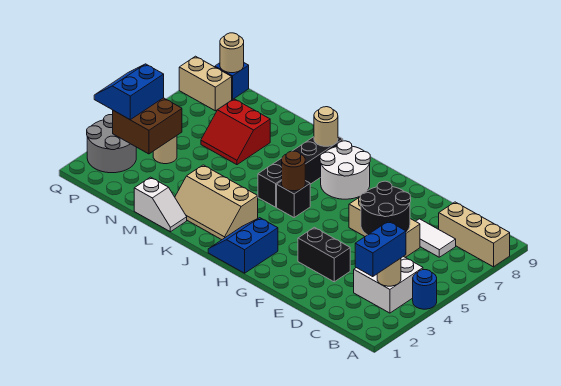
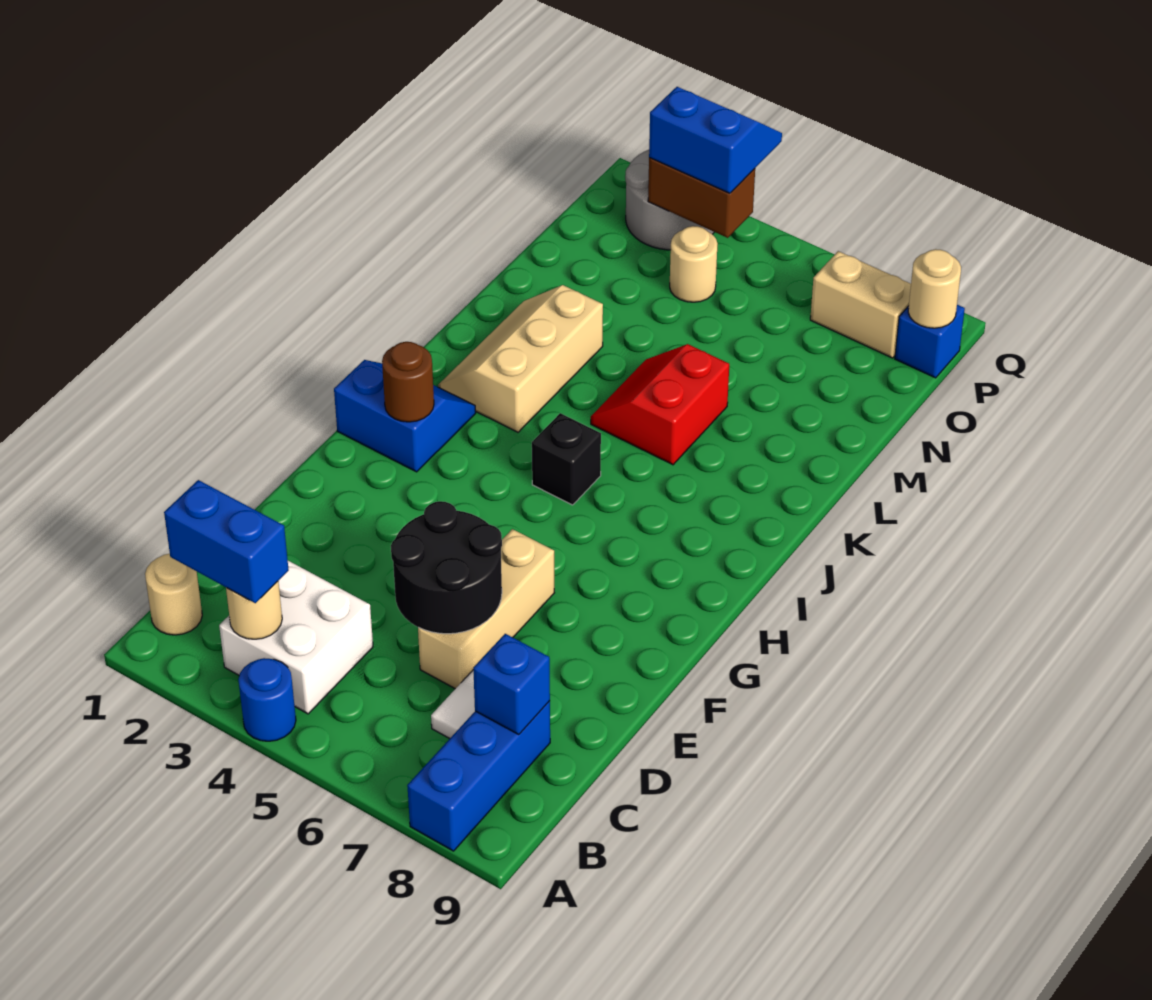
tan 1x3 brick [439,202,510,267] -> blue 1x3 brick [407,701,550,851]
none -> blue 1x1 brick [473,634,550,735]
black 1x2 brick [298,227,350,282] -> none
white 2x2 round brick [320,141,370,199] -> none
brown 1x1 round brick [282,151,305,191] -> brown 1x1 round brick moved to [382,342,434,422]
black 1x4 brick [258,136,343,207] -> none
tan 1x1 round brick [314,107,338,146] -> tan 1x1 round brick moved to [145,554,202,635]
white 1x2 slope [134,177,187,232] -> none
red 2x2 slope [201,99,270,165] -> red 2x2 slope moved to [591,344,729,465]
brown 2x2 brick [113,98,182,154] -> brown 1x2 brick [648,158,755,238]
tan 1x2 brick [179,56,232,111] -> tan 1x2 brick turned to [810,251,911,358]

